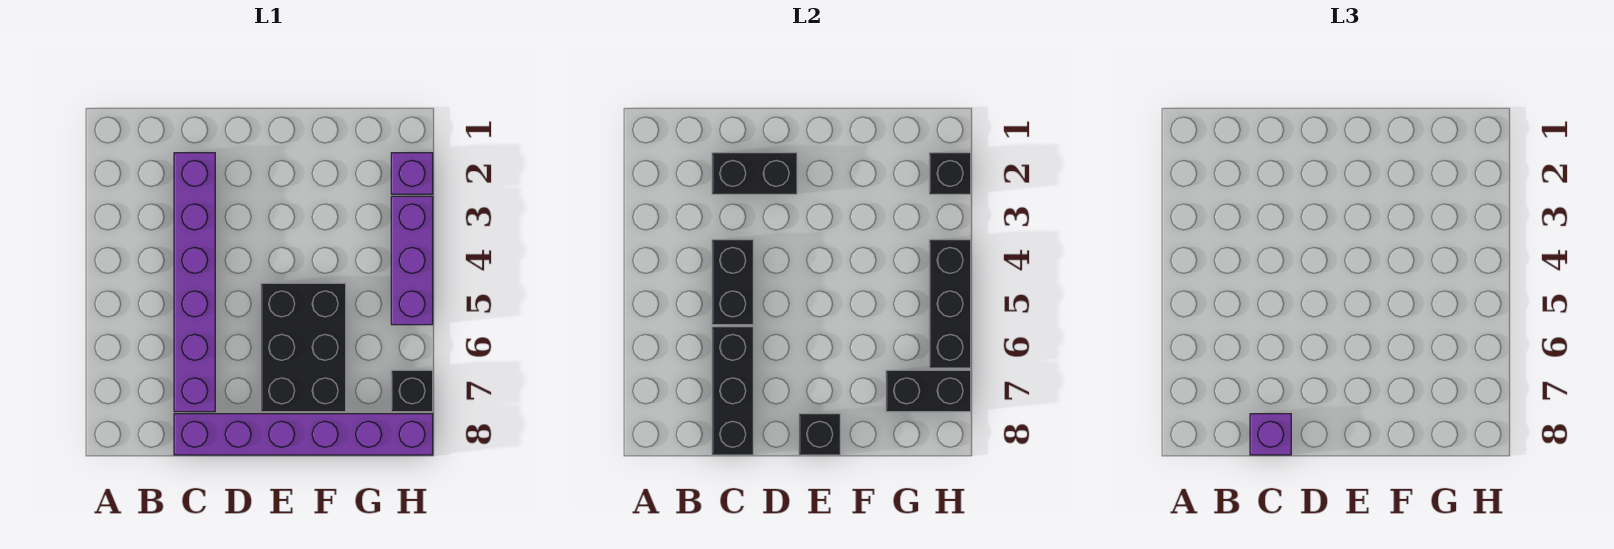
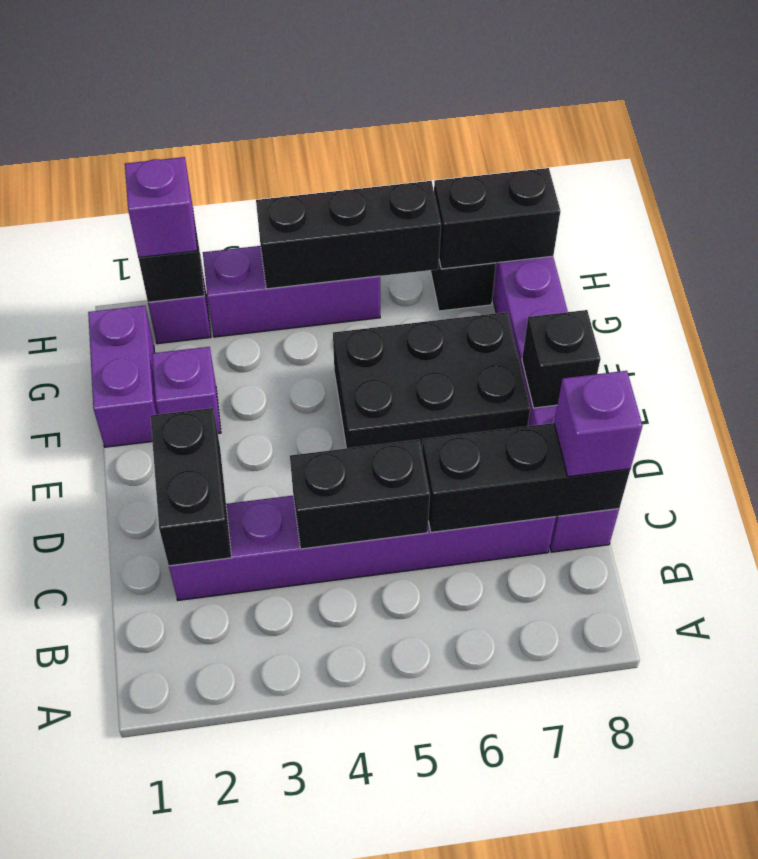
none -> purple 1x2 brick [88,305,158,447]
none -> purple 1x1 brick [152,347,221,434]
black 1x2 brick [886,370,971,412] -> black 1x2 brick turned to [434,168,560,269]
none -> purple 1x1 brick [125,157,197,258]

